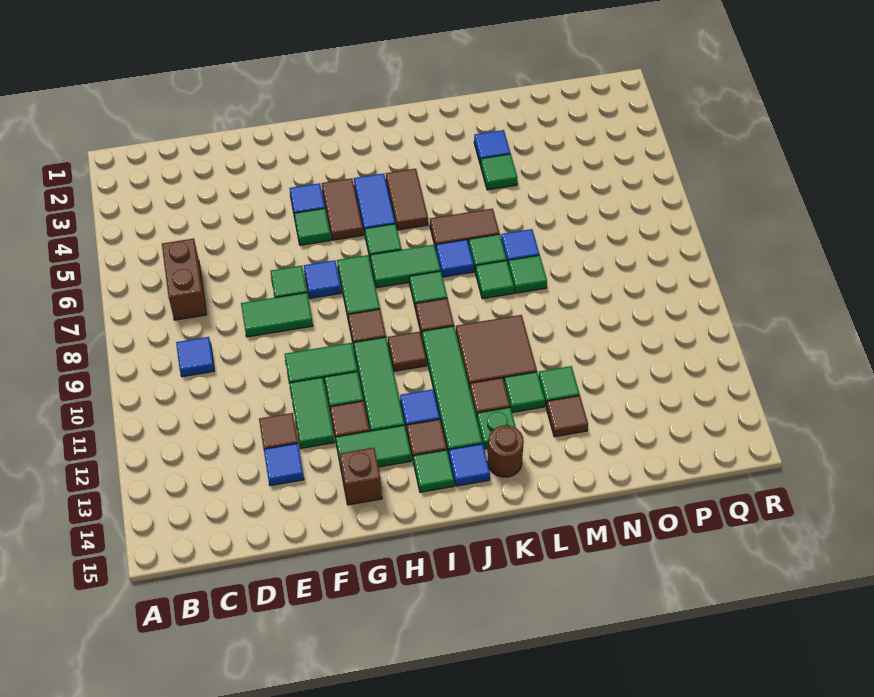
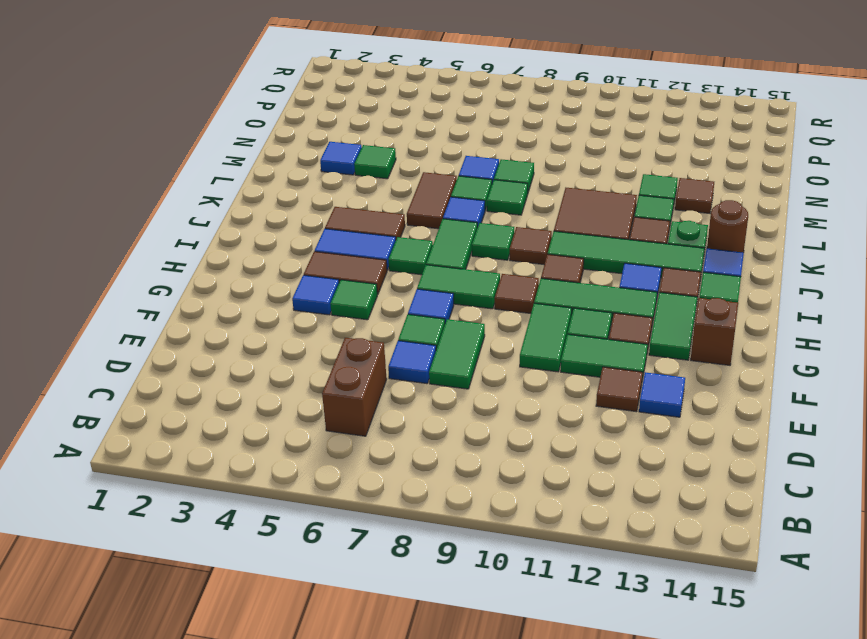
brown 1x2 brick [162,239,207,320] -> brown 1x2 brick turned to [322,338,387,436]
blue 1x1 tile [176,337,214,377] -> blue 1x1 tile moved to [388,341,436,384]

